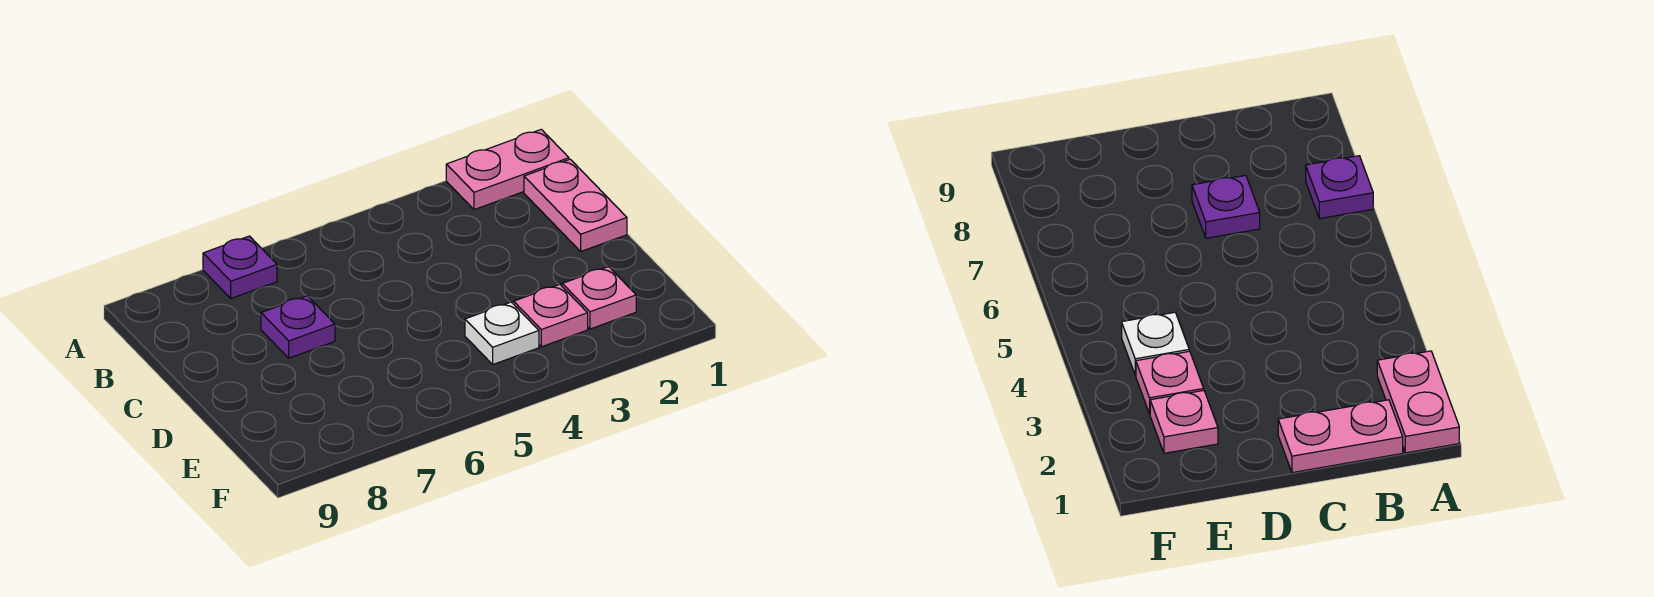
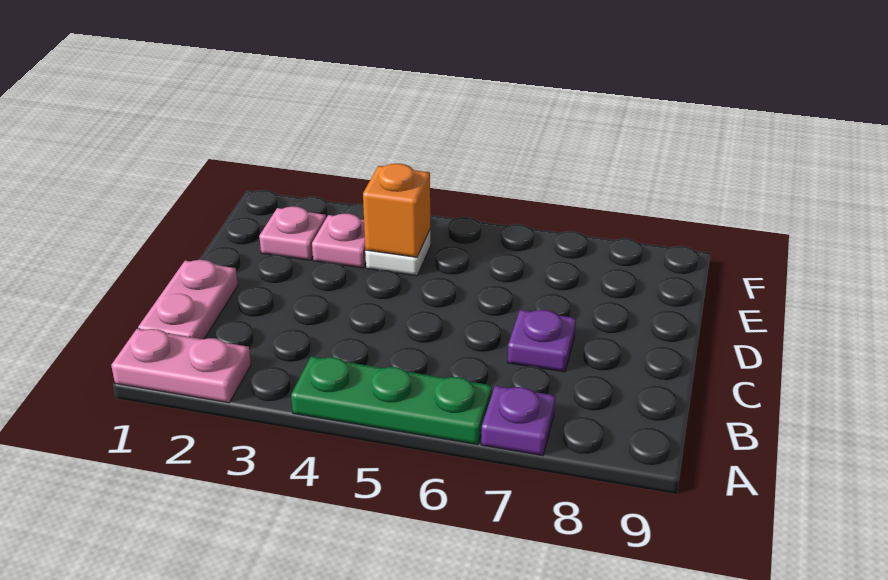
none -> green 1x3 plate [291,357,492,445]
none -> orange 1x1 brick [363,164,430,257]

